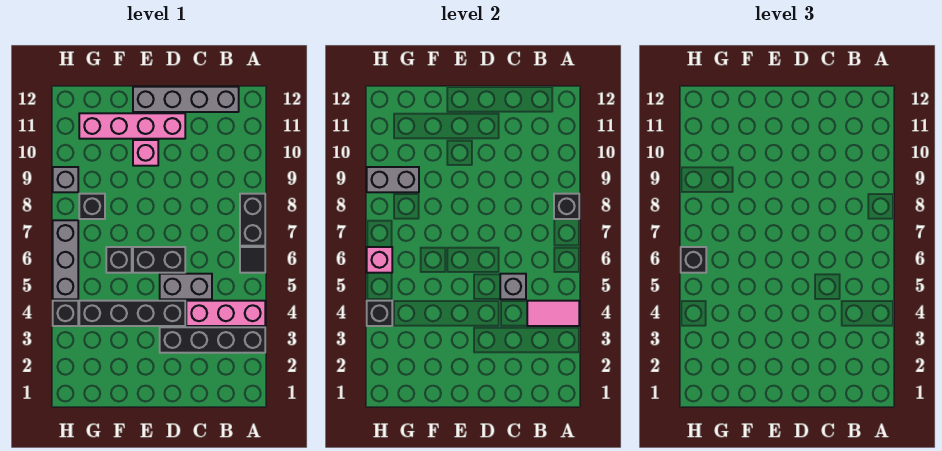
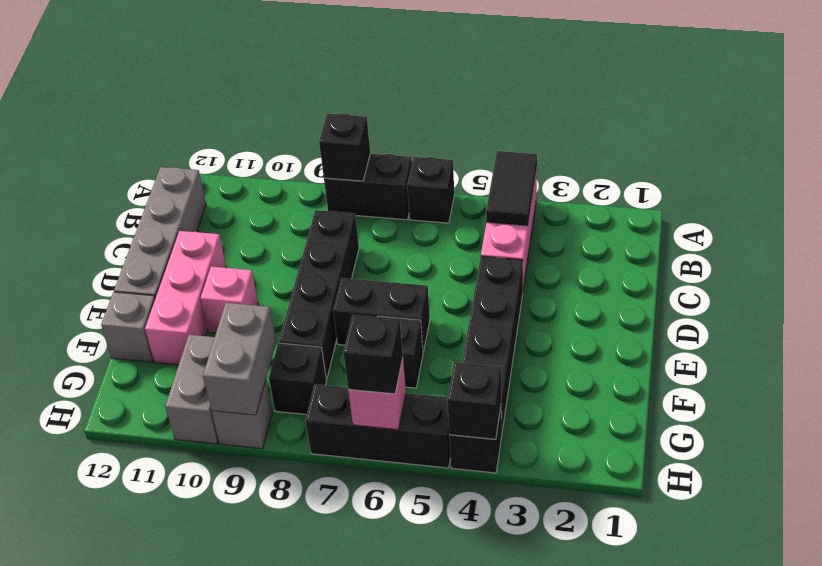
black 1x4 brick [160,327,265,353] -> black 1x4 brick moved to [279,210,359,379]
pink 1x2 tile [527,301,579,326] -> black 1x2 tile [486,151,537,226]
black 1x1 tile [240,247,265,273] -> black 1x1 brick [407,157,454,223]
grey 1x2 brick [160,274,212,299] -> grey 1x2 brick moved to [165,335,219,444]
grey 1x1 brick [500,274,526,299] -> grey 1x1 brick moved to [101,292,155,362]
black 1x2 brick [133,247,185,273] -> black 1x2 brick turned to [333,278,430,352]
pink 1x4 brick [79,113,185,139] -> pink 1x3 brick [145,231,226,365]
grey 1x3 brick [53,220,78,299] -> black 1x3 brick [305,384,450,468]

